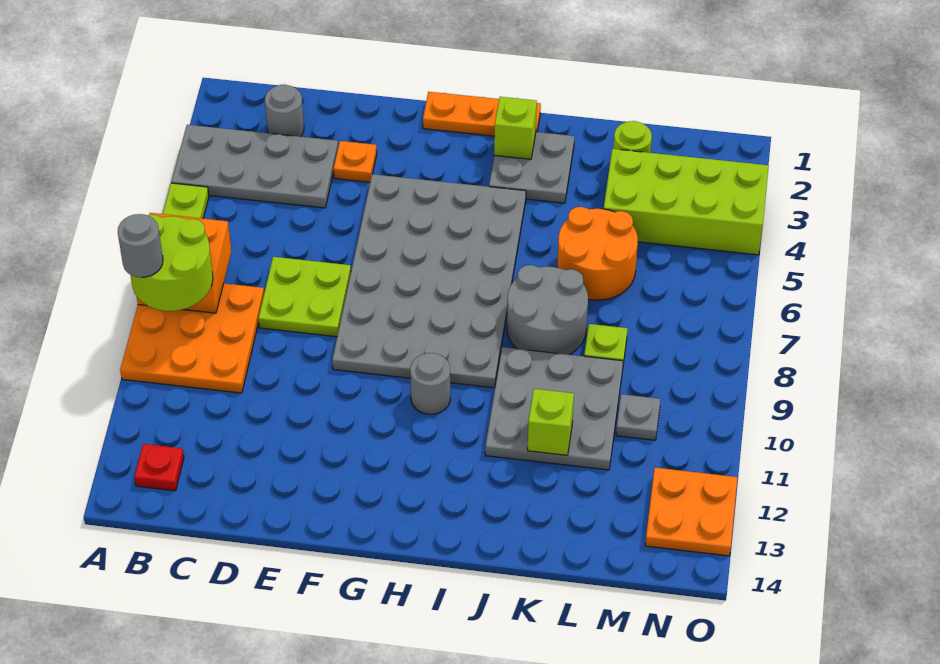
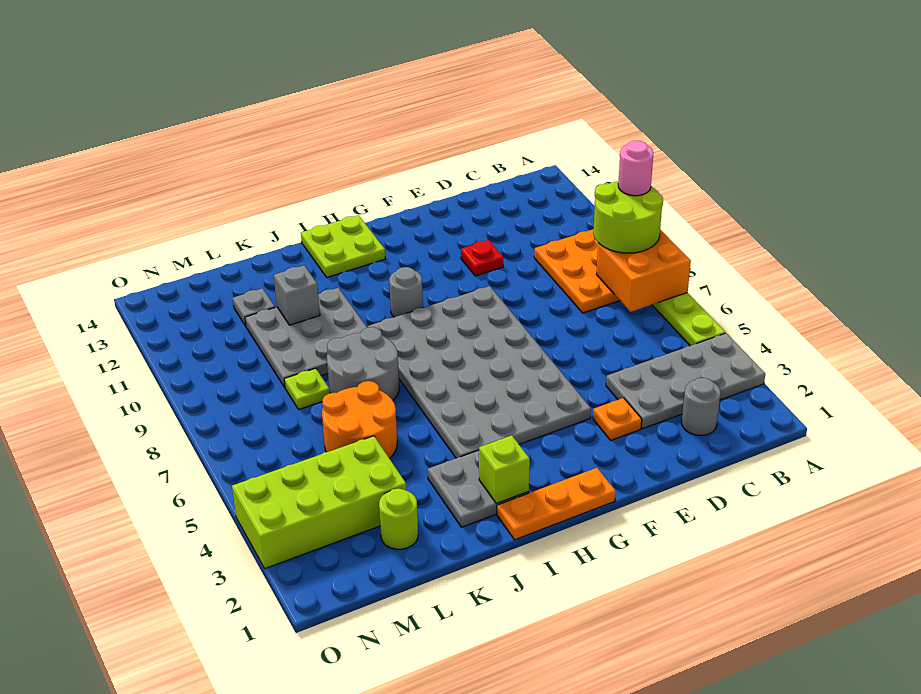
grey 1x1 round brick [118,214,163,277] -> pink 1x1 round brick [618,141,653,196]
red 1x1 plate [134,444,184,491] -> red 1x1 plate moved to [461,240,503,276]
lime 2x2 plate [258,257,351,337] -> lime 2x2 plate moved to [301,215,385,277]
lime 1x1 brick [528,389,574,455] -> grey 1x1 brick [274,265,320,325]
grey 1x1 plate [616,394,661,440] -> grey 1x1 plate moved to [233,288,275,326]
orange 2x2 plate [645,468,738,556] -> none

